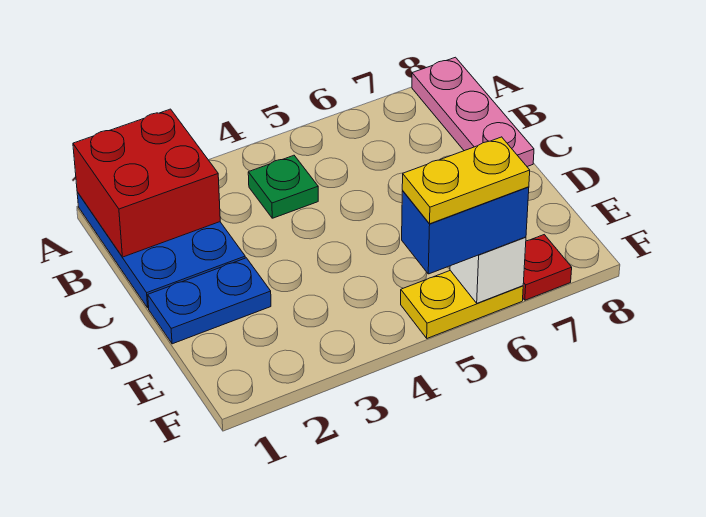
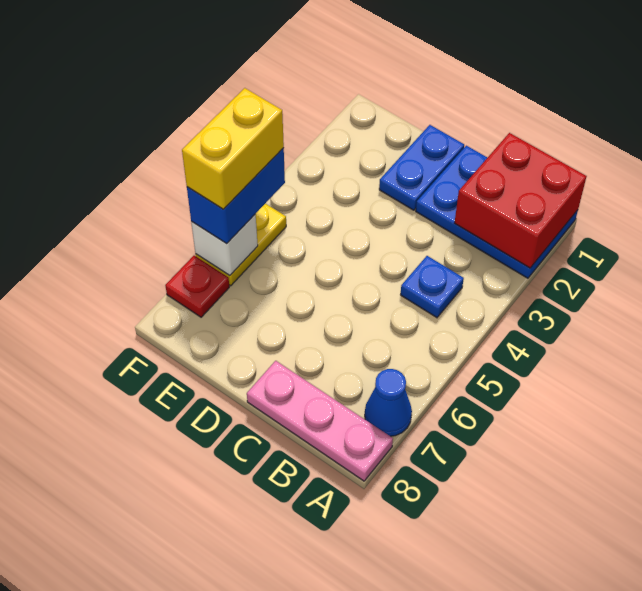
none -> blue 1x1 cone [365,369,412,436]
green 1x1 plate [248,155,318,218] -> blue 1x1 plate [401,256,464,318]
yellow 1x2 plate [402,137,530,224] -> yellow 1x2 brick [182,88,284,209]

